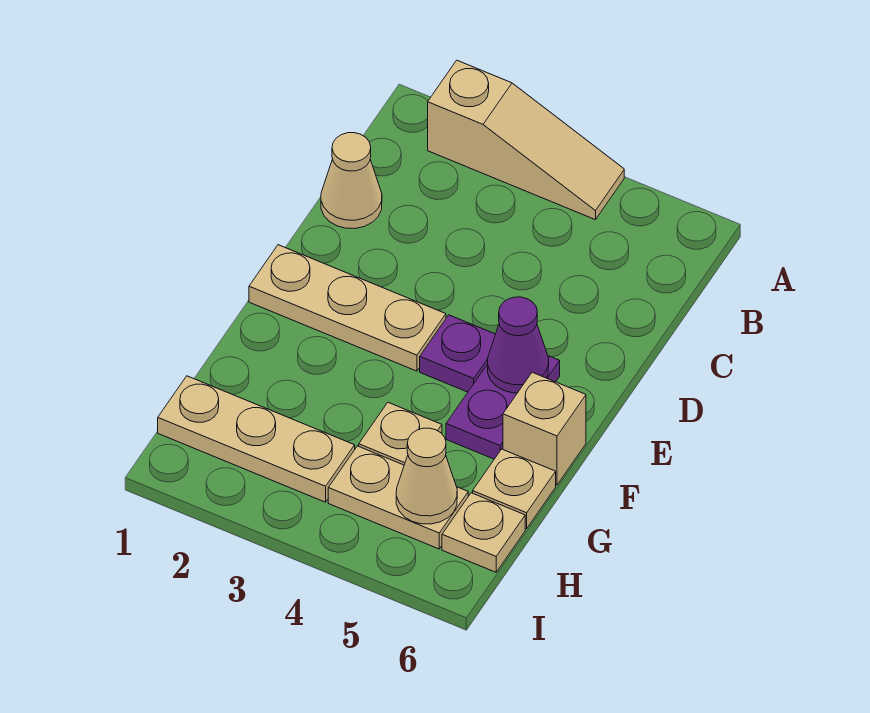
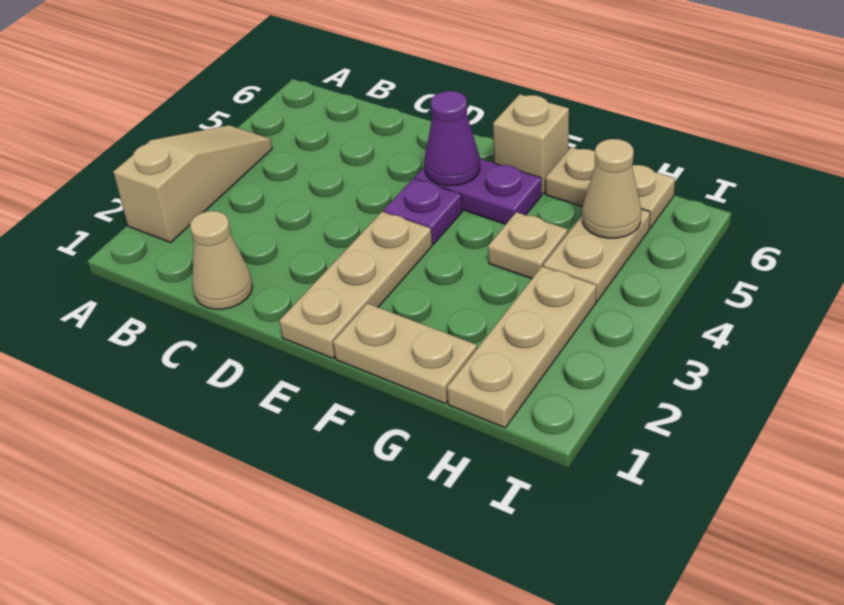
none -> tan 1x2 plate [333,303,477,404]

